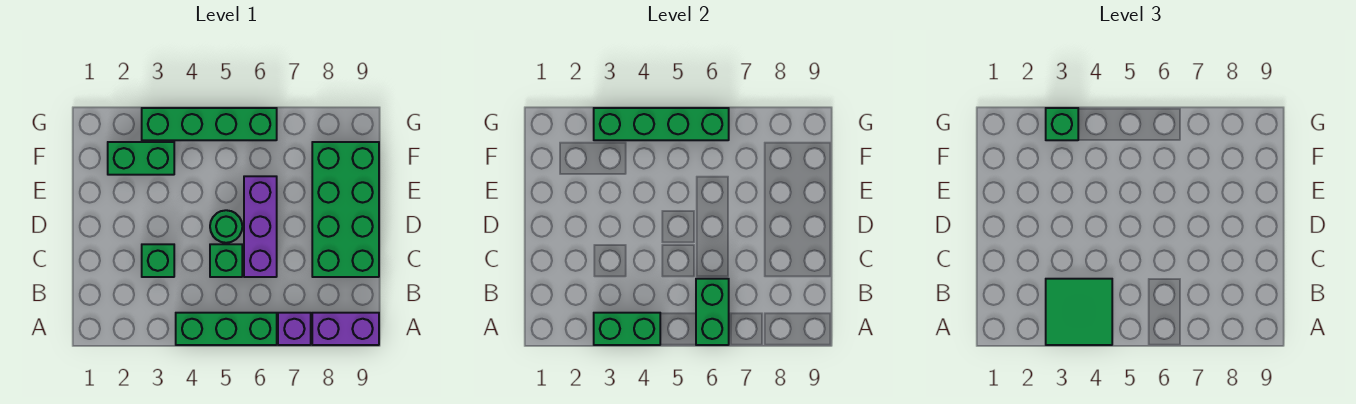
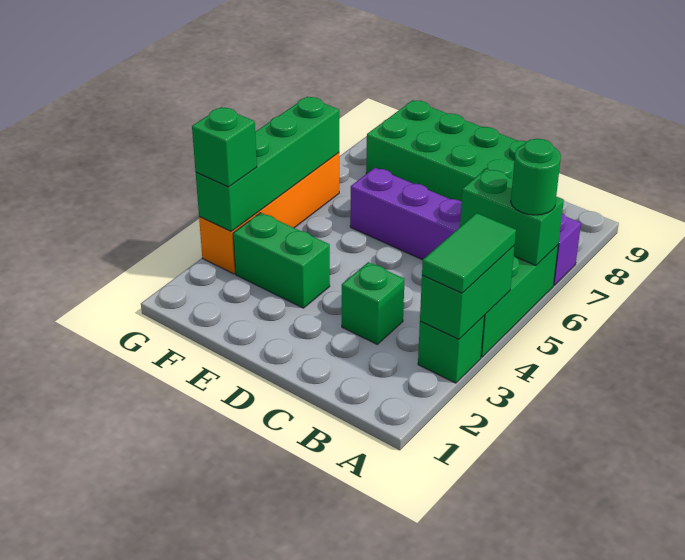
green 2x2 tile [1046,279,1112,345] -> green 1x2 tile [422,213,516,293]
purple 1x2 brick [312,313,379,345] -> none
green 1x1 brick [210,244,242,277] -> green 1x1 brick moved to [418,316,484,383]
green 1x1 round brick [210,210,242,243] -> green 1x1 round brick moved to [511,139,561,215]
green 1x2 brick [108,142,174,175] -> green 1x2 brick turned to [233,213,330,308]
green 1x4 brick [142,108,277,140] -> orange 1x4 brick [199,153,339,274]

